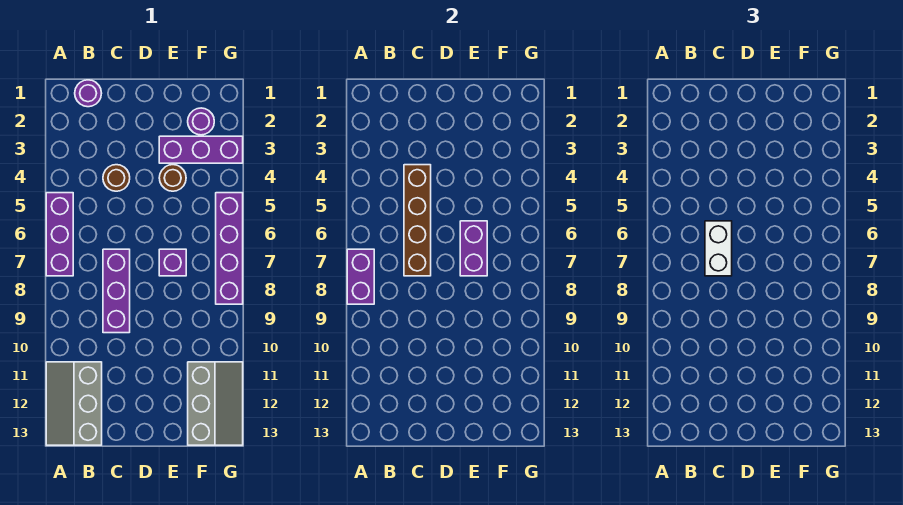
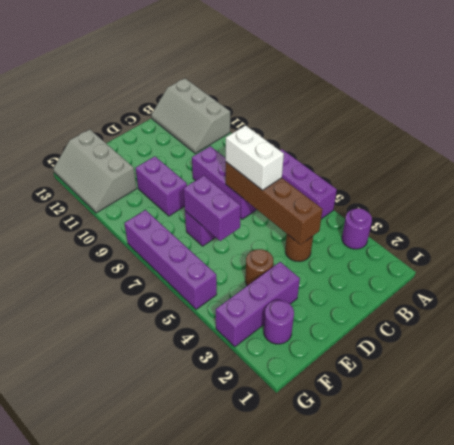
purple 1x2 brick [347,249,374,304] -> purple 1x2 brick moved to [135,156,187,216]
grey 2x3 slope [46,362,102,445] -> grey 2x3 slope turned to [151,78,230,153]
purple 1x1 round brick [75,80,102,107] -> purple 1x1 round brick moved to [342,208,372,249]

